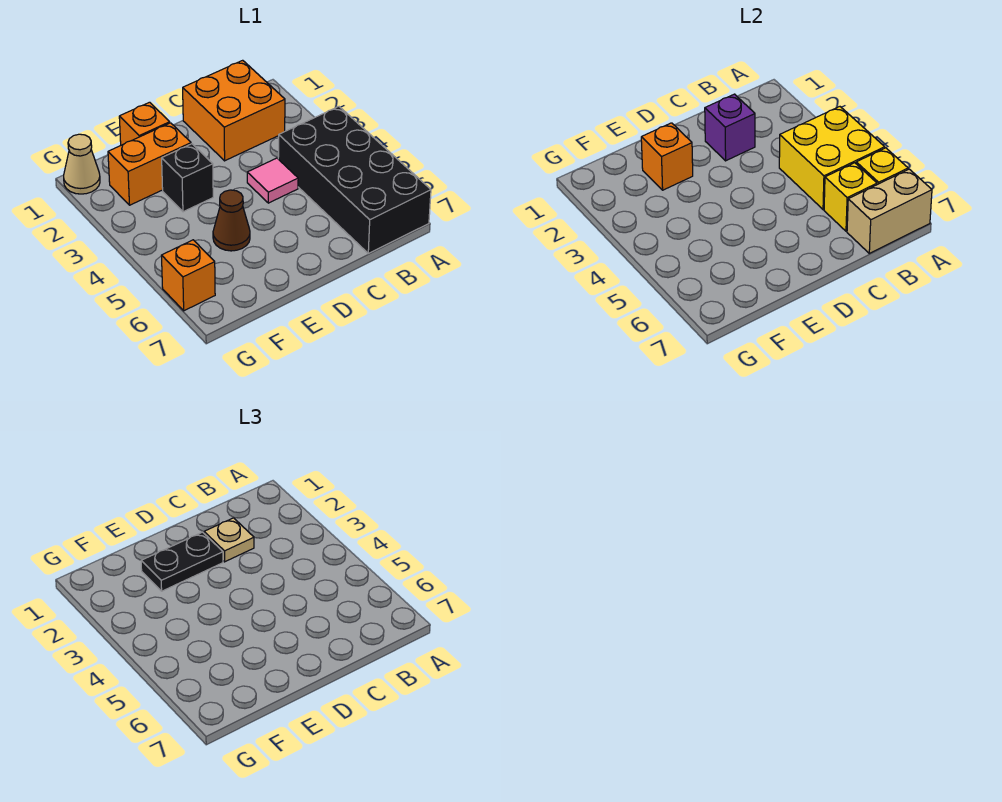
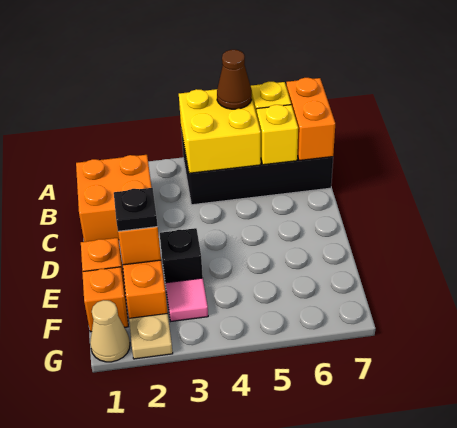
tan 1x2 brick [847,169,932,253] -> orange 1x2 brick [286,78,335,161]
purple 1x1 brick [705,94,755,161] -> none
tan 1x1 plate [204,518,254,562] -> tan 1x1 plate moved to [129,313,173,359]
pink 1x1 tile [247,158,298,203] -> pink 1x1 tile moved to [166,278,208,321]
black 1x2 plate [141,532,223,591] -> black 1x1 plate [114,188,158,231]
brown 1x1 cone [213,190,250,251] -> brown 1x1 cone moved to [217,50,252,109]
orange 1x1 brick [161,240,215,311] -> orange 1x1 brick moved to [82,267,128,332]

